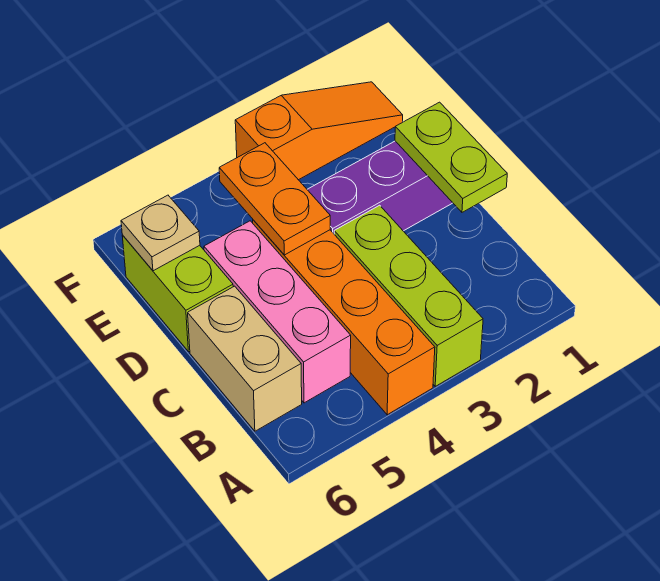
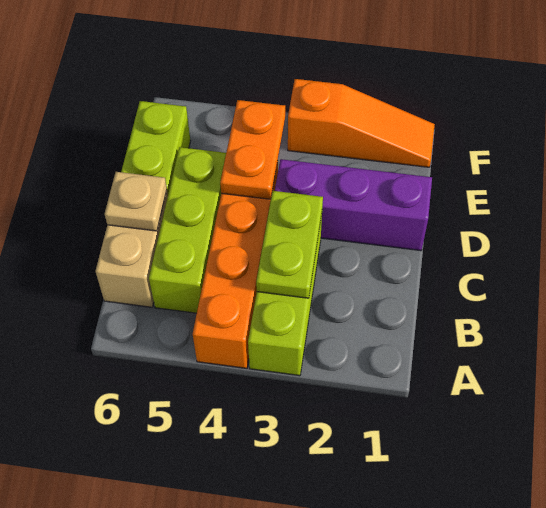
pink 1x3 brick [204,221,351,403] -> lime 1x3 brick [149,147,226,313]
lime 1x2 plate [395,102,507,212] -> lime 1x2 plate moved to [256,191,323,298]
tan 1x1 plate [121,195,200,271] -> tan 1x1 plate moved to [105,172,167,231]

